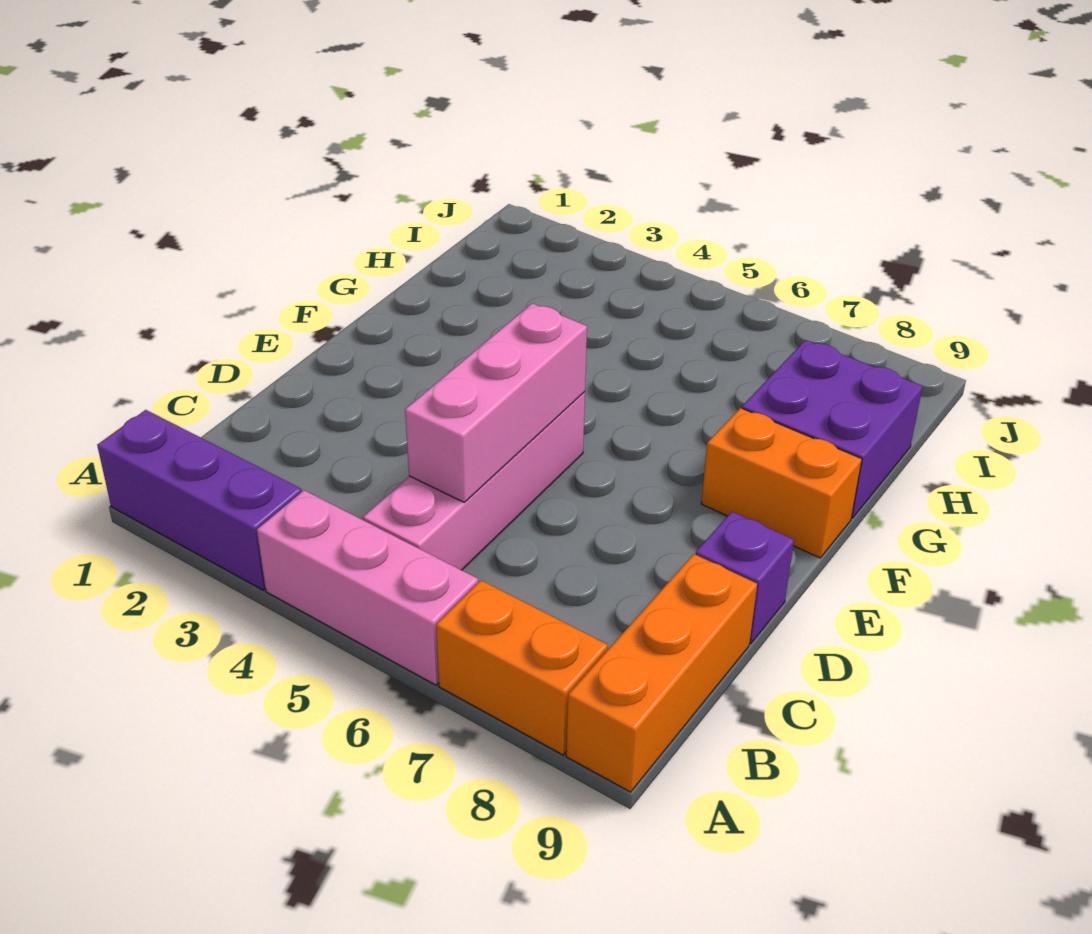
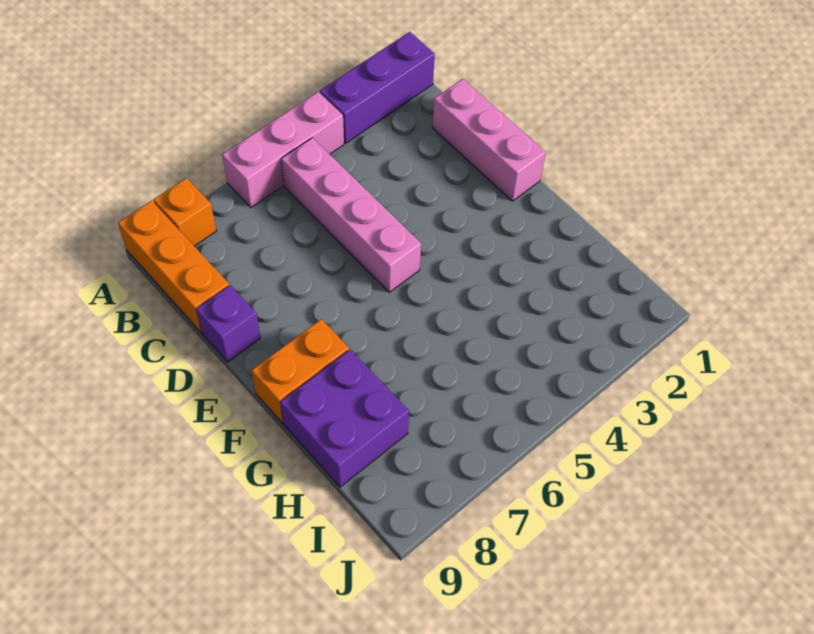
orange 1x2 brick [436,580,608,755] -> orange 1x1 brick [153,178,216,246]
pink 1x3 brick [405,303,587,502] -> pink 1x3 brick moved to [433,79,546,201]

